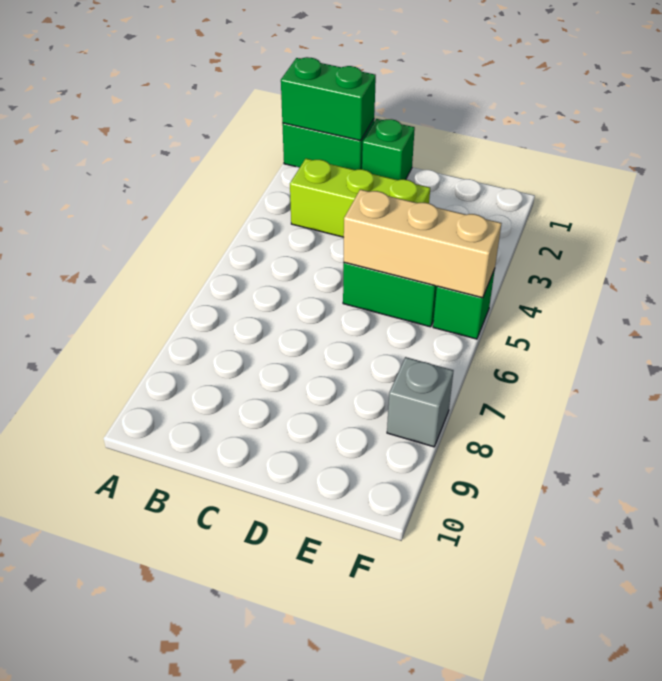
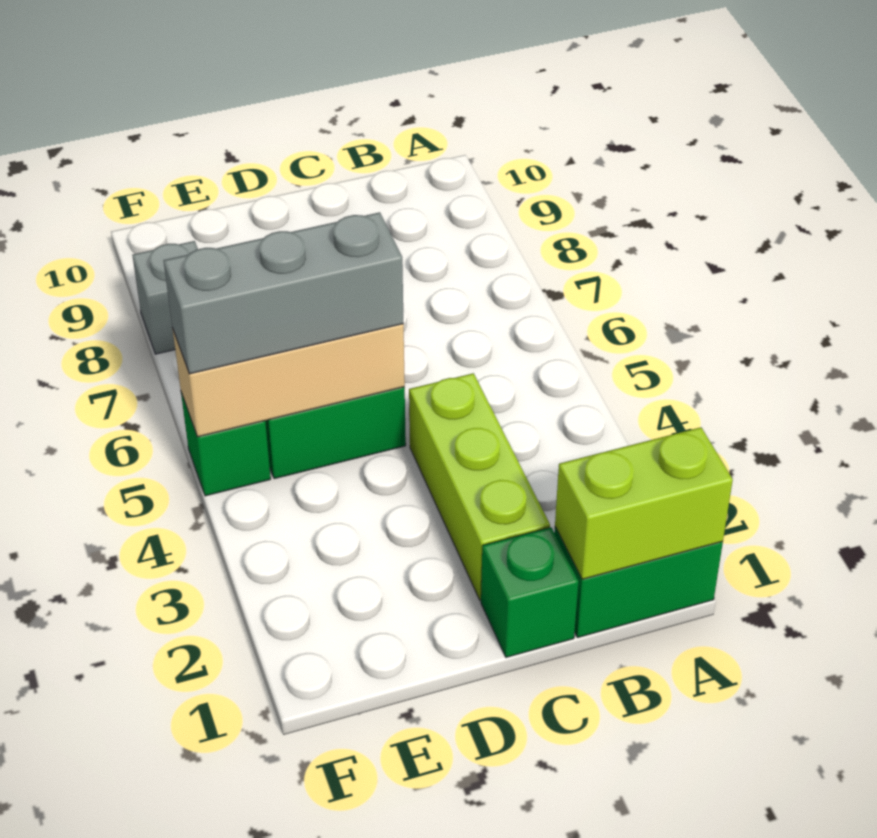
green 1x2 brick [281,57,376,141] -> lime 1x2 brick [555,427,733,579]
lime 1x3 brick [290,159,430,237] -> lime 1x3 brick turned to [409,373,550,600]
none -> grey 1x3 brick [163,212,404,374]

